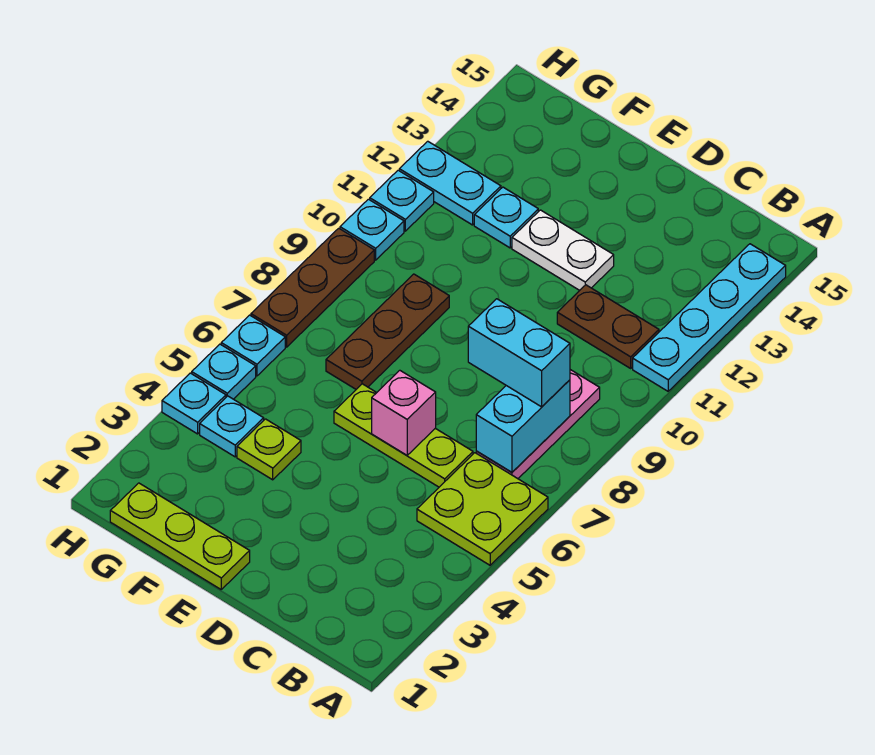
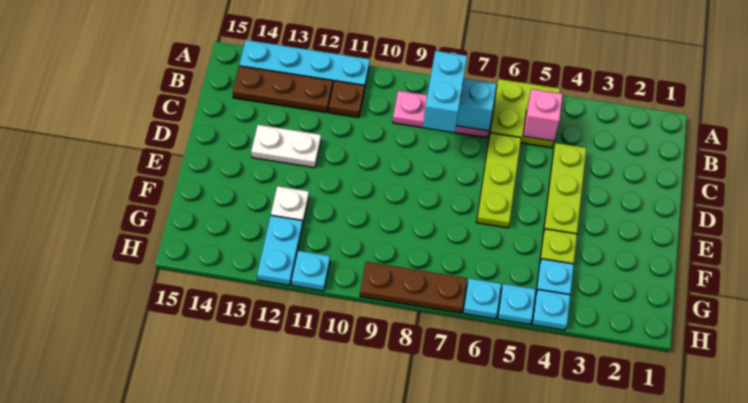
brown 1x2 plate [557,285,659,368] -> brown 1x1 plate [329,81,364,118]
pink 1x1 brick [372,370,436,455] -> pink 1x1 brick moved to [523,89,563,141]
white 1x2 plate [512,210,614,290] -> white 1x2 plate turned to [251,125,321,168]
lime 1x3 plate [110,483,250,589] -> lime 1x3 plate moved to [543,143,586,234]
brown 1x3 plate [326,274,449,389] -> brown 1x3 plate moved to [233,66,333,113]
cyan 1x1 plate [474,187,538,248] -> white 1x1 plate [271,186,309,223]
cyan 1x1 plate [340,199,404,260] -> none

